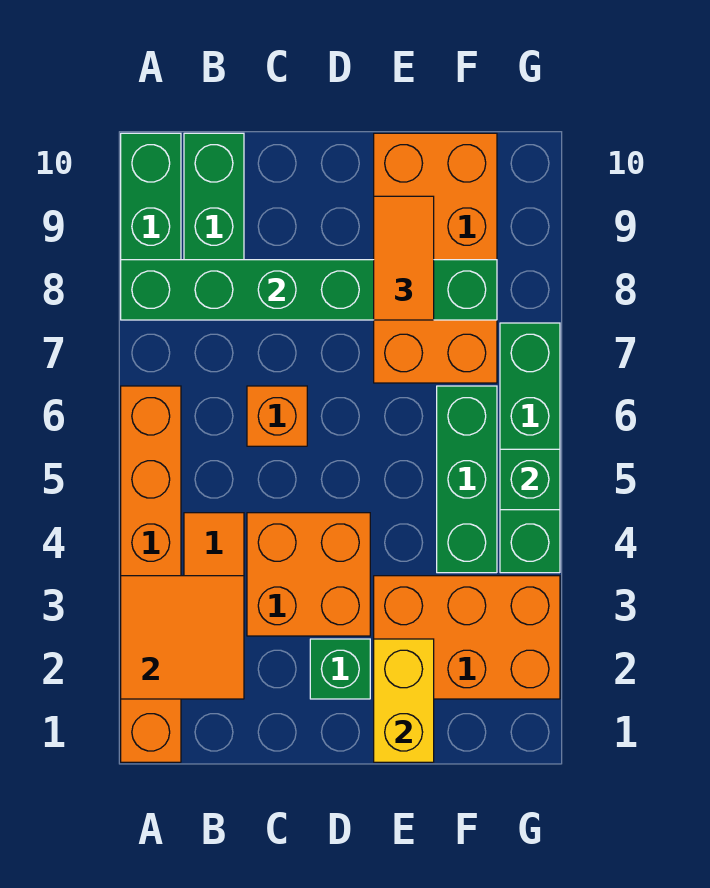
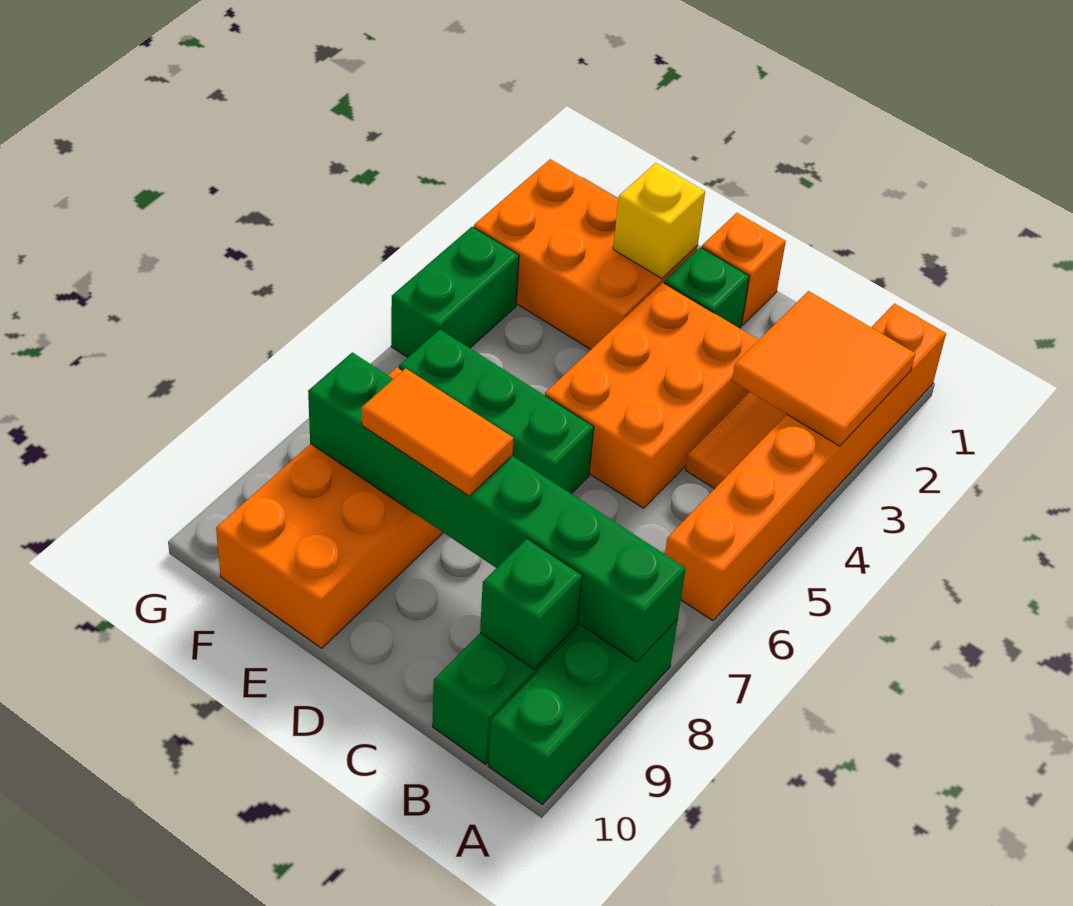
orange 2x2 brick [247,513,370,636] -> orange 2x3 brick [545,283,758,508]
orange 1x1 brick [247,386,307,446] -> orange 1x1 brick moved to [702,213,786,325]
yellow 1x2 brick [374,639,434,762] -> yellow 1x1 brick [613,163,705,278]
orange 1x2 tile [374,196,434,320] -> orange 1x2 tile turned to [361,368,514,496]
green 1x3 brick [437,386,497,573] -> green 1x3 brick turned to [399,329,594,494]
green 1x4 brick [500,323,560,573] -> green 1x2 brick [391,227,519,357]
green 1x1 brick [500,449,560,510] -> green 1x1 brick moved to [480,539,582,669]

